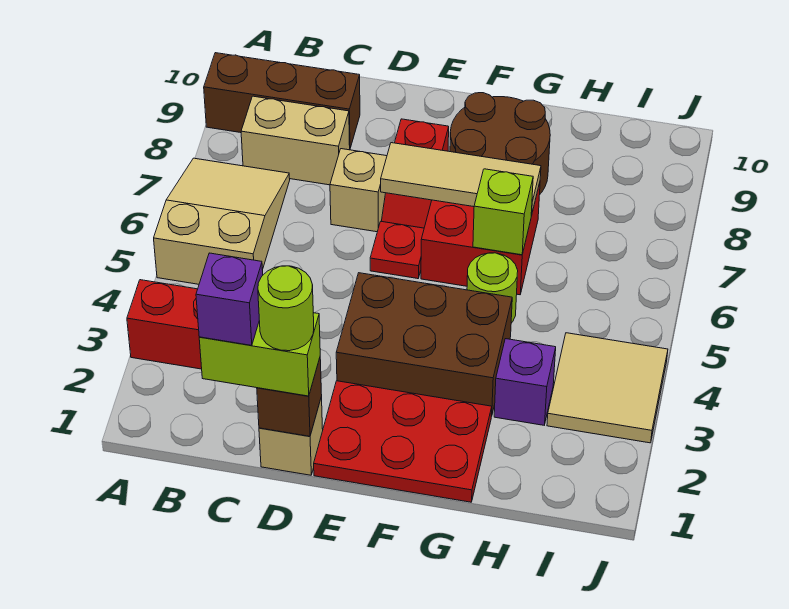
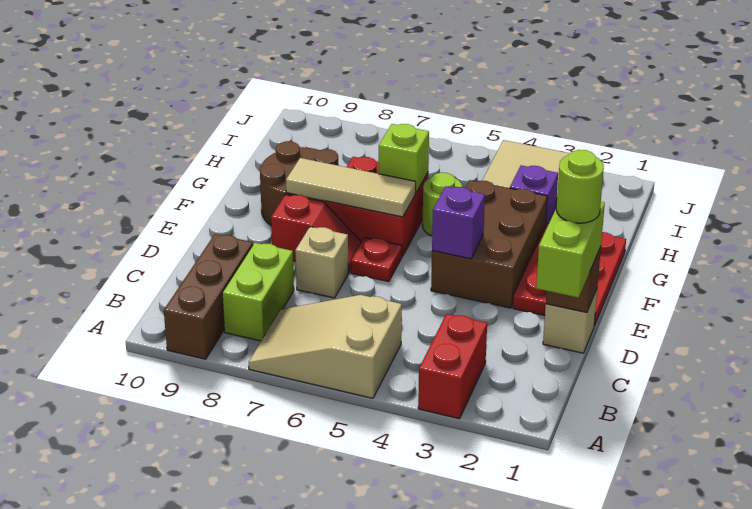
tan 1x2 brick [241,96,350,185] -> lime 1x2 brick [222,243,294,341]
purple 1x1 brick [196,253,263,345] -> purple 1x1 brick moved to [432,186,485,259]
tan 1x3 tile [381,143,541,215] -> tan 1x3 tile turned to [286,158,416,217]

